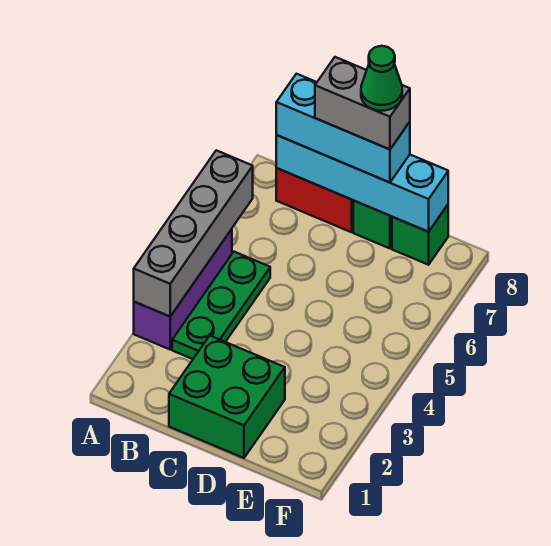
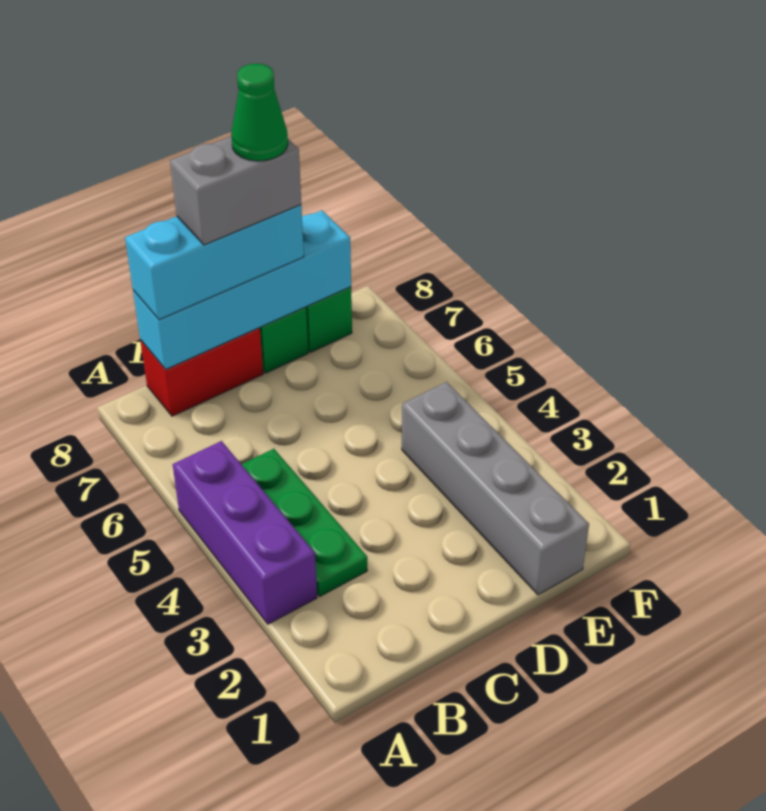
grey 1x4 brick [134,150,253,316] -> grey 1x4 brick moved to [402,382,589,595]
green 2x2 brick [169,336,285,458] -> none

